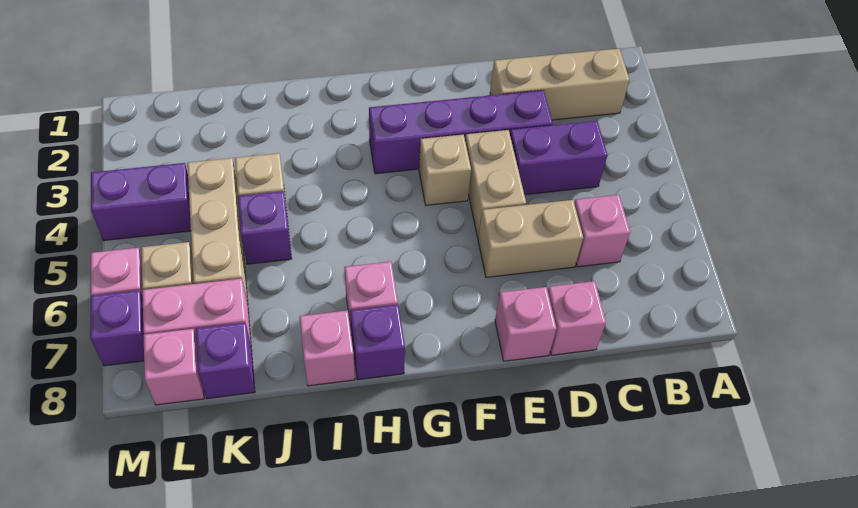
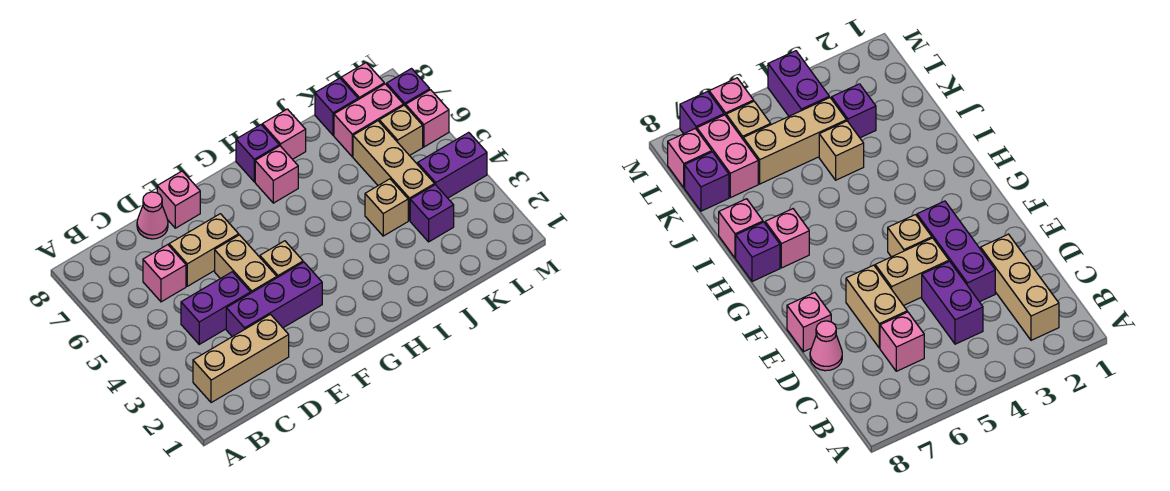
purple 1x4 brick [369,90,553,174] -> purple 1x3 brick [226,262,322,337]
pink 1x1 brick [548,281,606,355] -> pink 1x1 cone [137,192,168,239]
purple 1x1 brick [238,191,292,264] -> purple 1x1 brick moved to [410,185,454,242]

